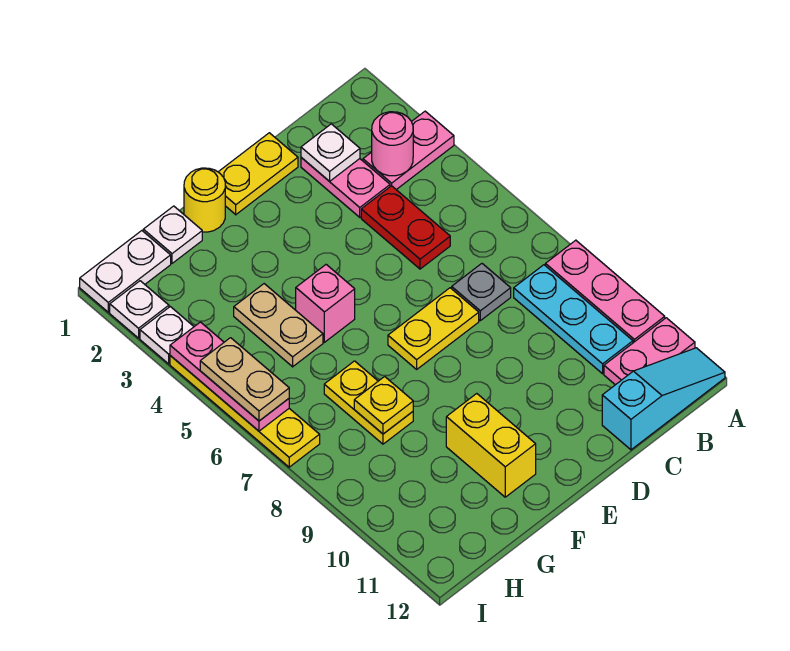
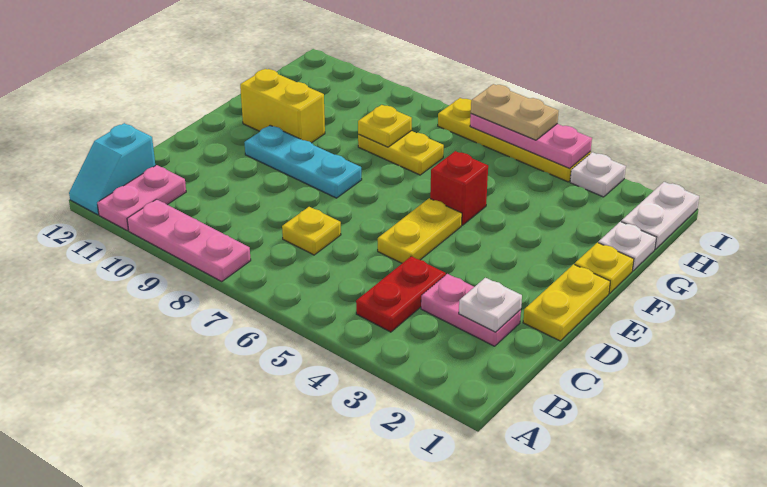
pink 1x2 plate [363,111,454,190] -> none
cyan 1x3 slope [602,348,725,450] -> cyan 1x2 slope [69,123,155,215]
pink 1x1 round brick [372,112,413,176] -> none
cyan 1x3 plate [514,265,633,374] -> cyan 1x3 plate moved to [244,125,362,198]
red 1x2 plate [361,186,450,269] -> red 1x2 plate turned to [356,256,446,332]
grey 1x1 plate [452,264,511,321] -> yellow 1x1 plate [282,207,341,255]
yellow 1x2 plate [388,288,479,369] -> yellow 1x2 plate moved to [378,198,462,263]
yellow 1x1 round brick [184,168,225,232] -> yellow 1x1 plate [575,243,634,293]
pink 1x1 brick [296,265,355,342] -> red 1x1 brick [430,151,488,225]
tan 1x2 plate [234,284,323,367] -> none
white 1x1 plate [110,281,169,338] -> none

